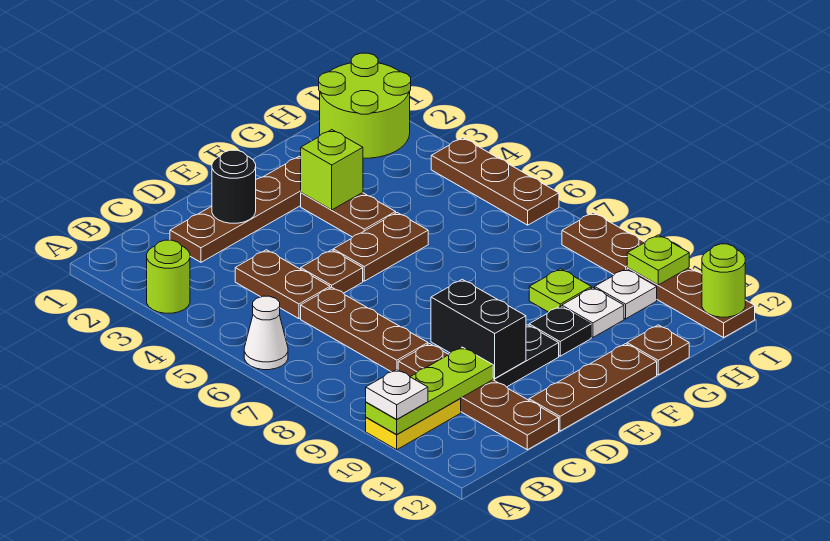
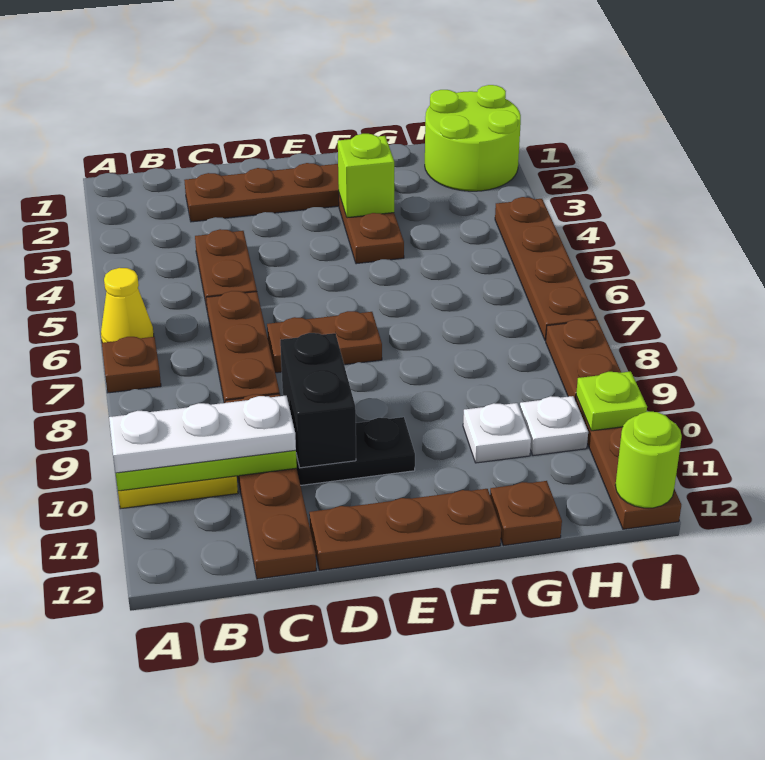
lime 1x1 round brick [147,240,190,313] -> none
white 1x1 cone [244,296,288,370] -> yellow 1x1 cone [101,268,154,343]
white 1x1 plate [366,369,428,419] -> white 1x3 plate [109,396,296,473]
black 1x1 round brick [212,150,256,223] -> none
brown 1x1 plate [301,250,363,293] -> brown 1x1 plate moved to [102,337,161,393]
brown 1x2 plate [333,213,428,281] -> brown 1x2 plate moved to [267,311,382,373]
black 1x1 plate [529,306,591,356] -> none
lime 1x1 plate [529,269,591,312] -> none
brown 1x3 plate [431,138,559,225] -> brown 1x4 plate [495,197,597,341]

